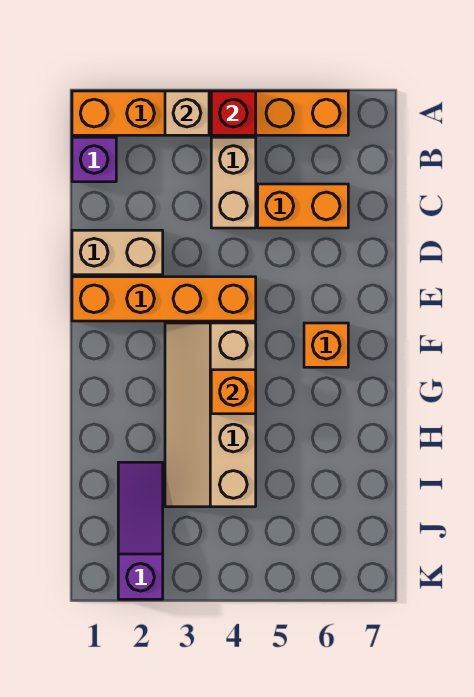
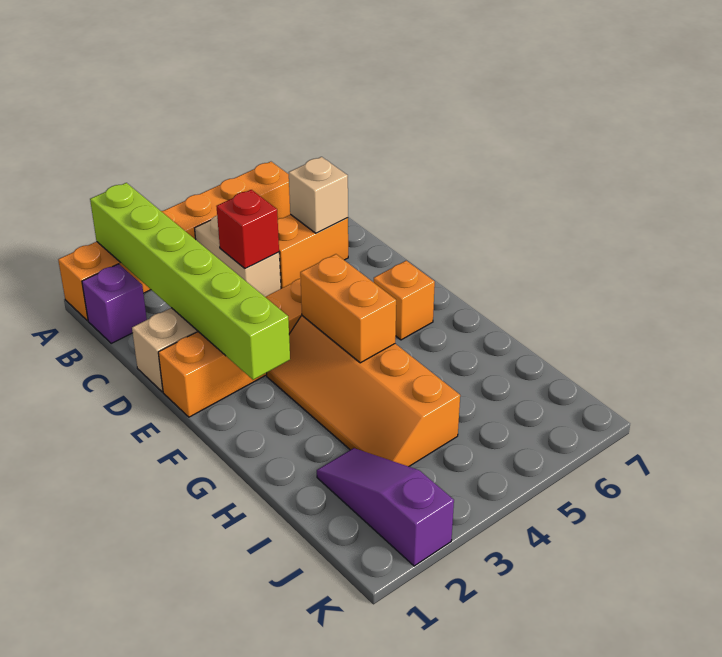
none -> lime 1x6 brick [90,183,290,380]
tan 1x1 brick [165,91,209,135] -> tan 1x1 brick moved to [289,157,348,233]
red 1x1 brick [211,91,256,135] -> red 1x1 brick moved to [216,190,279,268]
tan 2x4 slope [165,323,256,507] -> orange 2x4 slope [267,316,460,467]
orange 1x1 brick [211,370,256,414] -> orange 1x2 brick [300,254,396,363]

